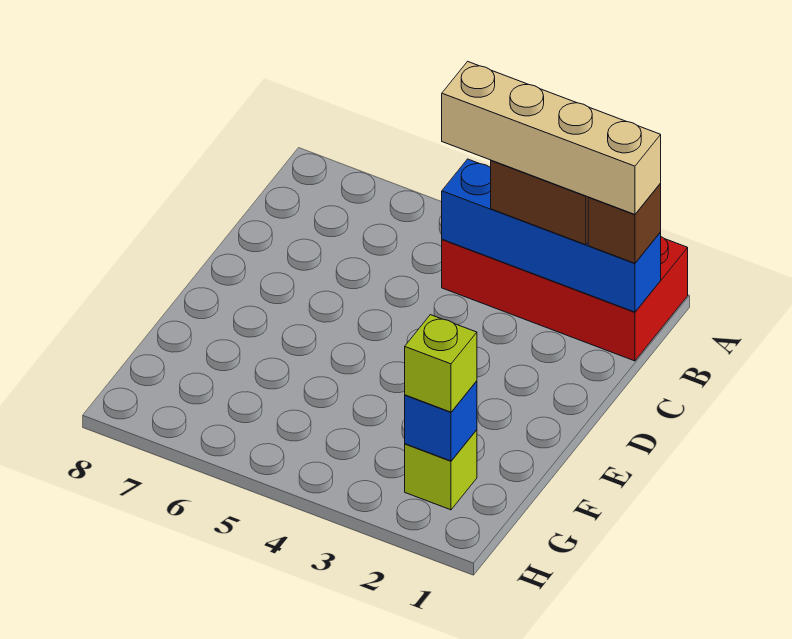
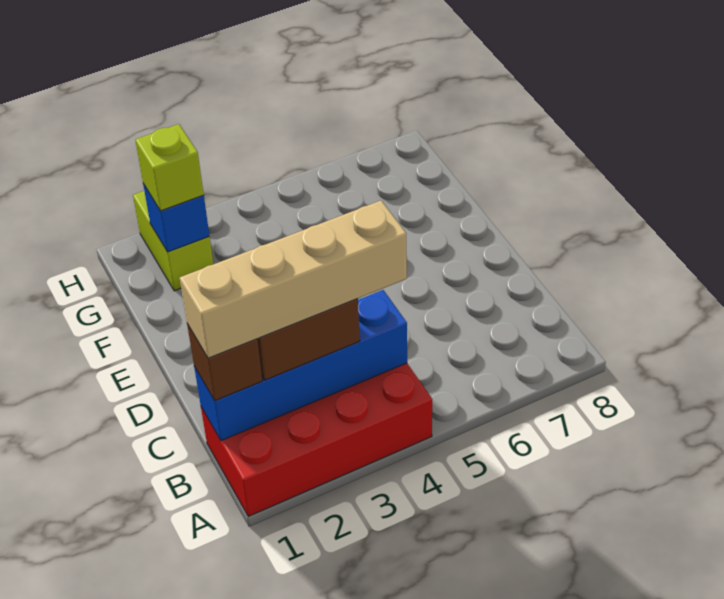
lime 1x1 brick [405,430,477,510] -> lime 1x2 brick [133,191,213,291]

